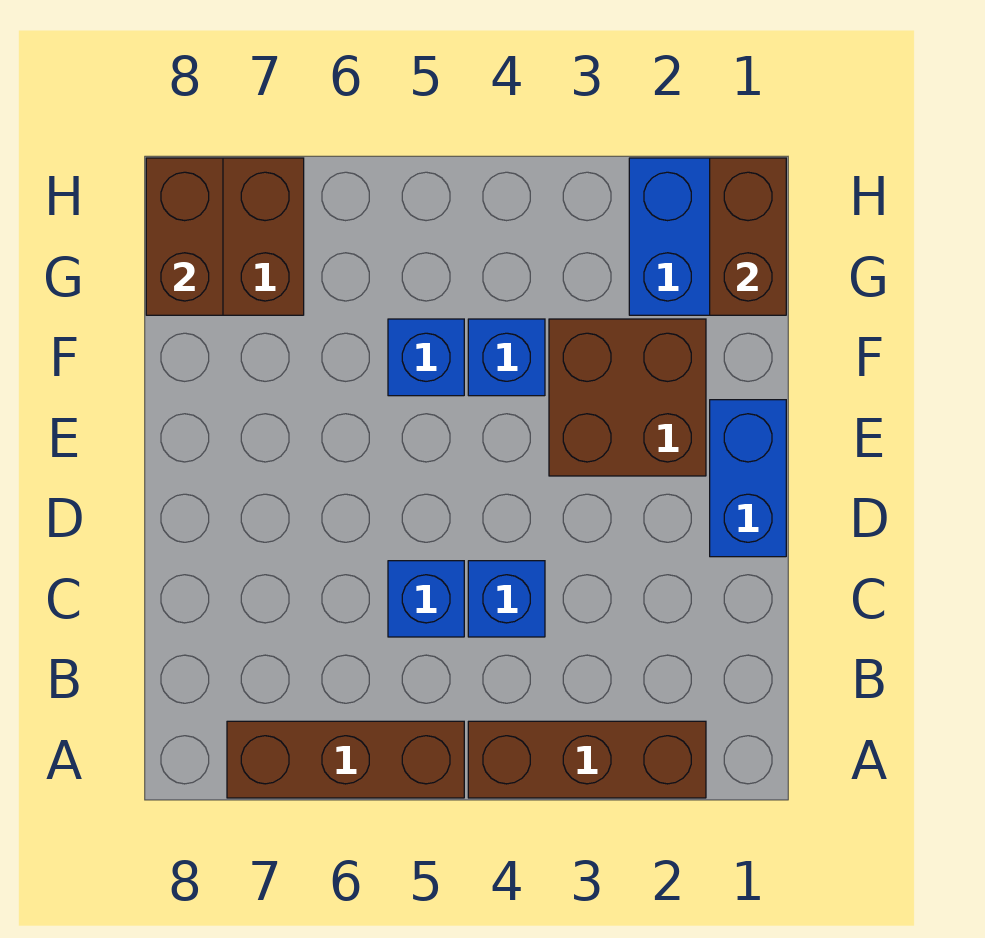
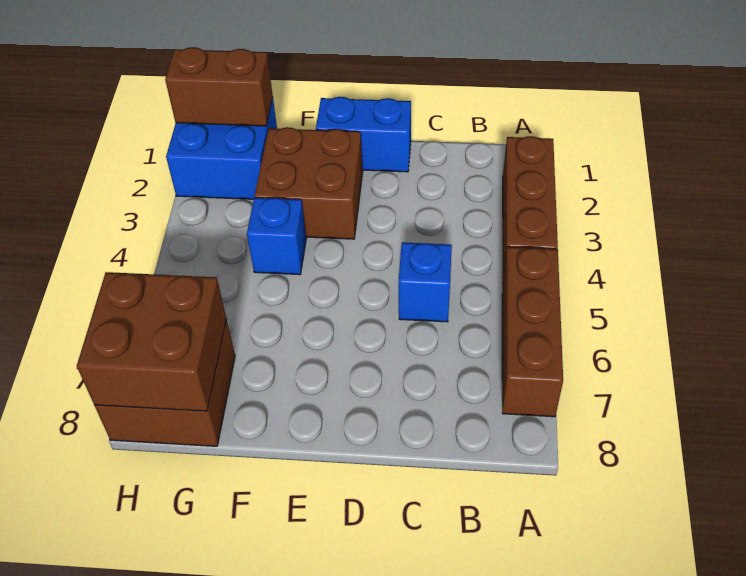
blue 1x1 brick [468,561,545,637] -> none
blue 1x1 brick [388,319,464,396] -> none
brown 1x2 brick [146,158,223,315] -> brown 2x2 brick [77,272,226,411]

